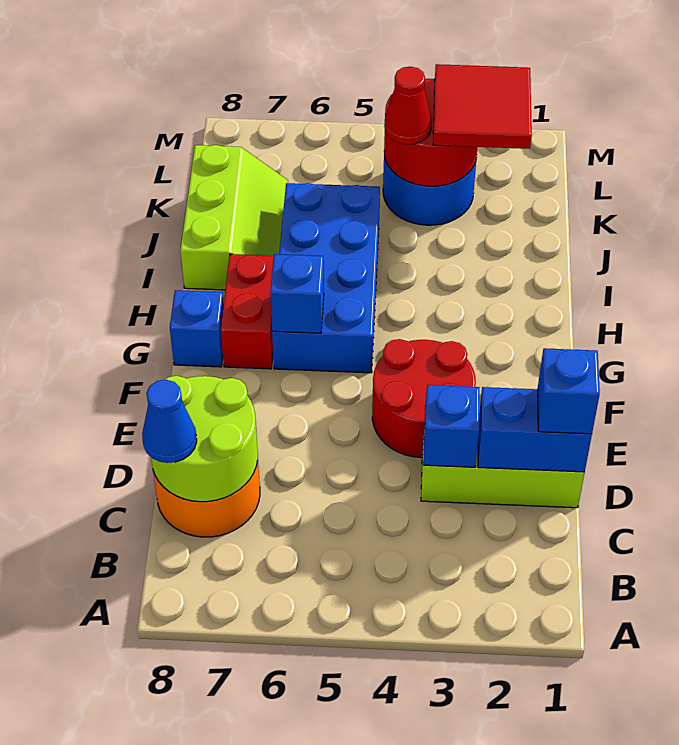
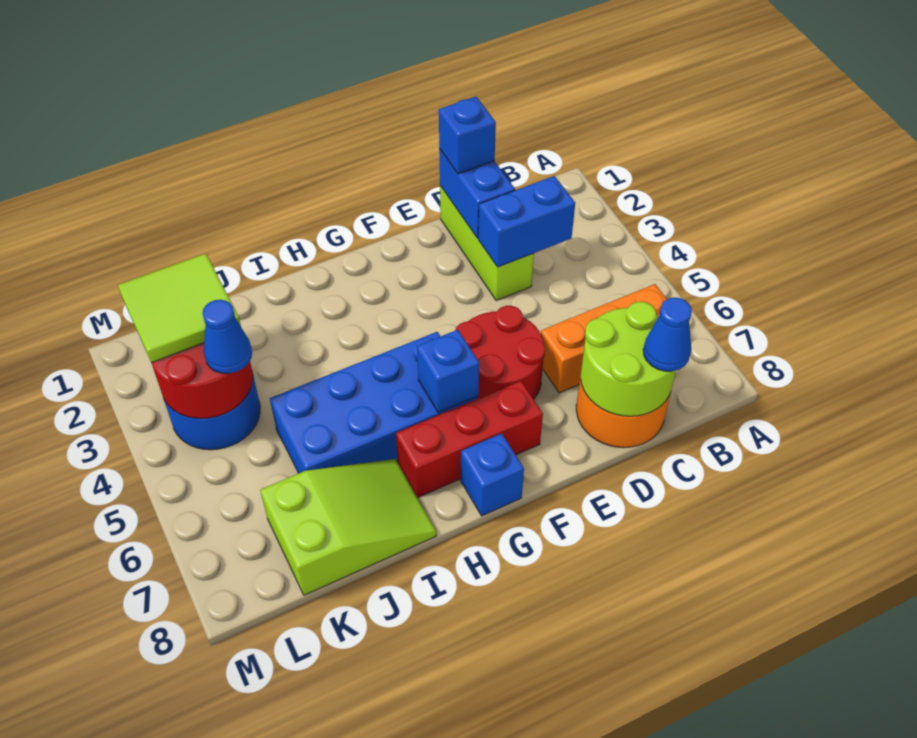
none -> orange 1x3 brick [541,284,667,393]
blue 1x1 brick [423,385,480,467] -> blue 1x2 brick [478,176,575,267]
red 2x2 round brick [372,339,476,458] -> red 2x2 round brick moved to [455,306,545,399]
red 1x2 brick [221,254,274,369] -> red 1x3 brick [396,381,543,498]
lime 2x3 slope [180,145,288,290] -> lime 2x3 slope turned to [260,459,436,595]
red 2x2 tile [433,64,532,149] -> lime 2x2 tile [118,254,241,363]
red 1x1 cone [384,66,432,144] -> blue 1x1 cone [203,300,252,373]

